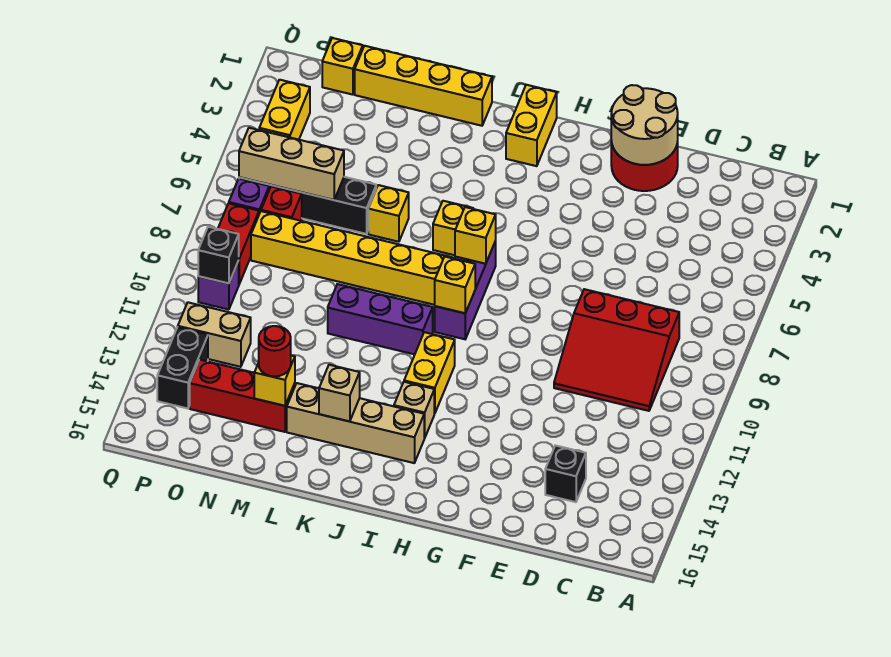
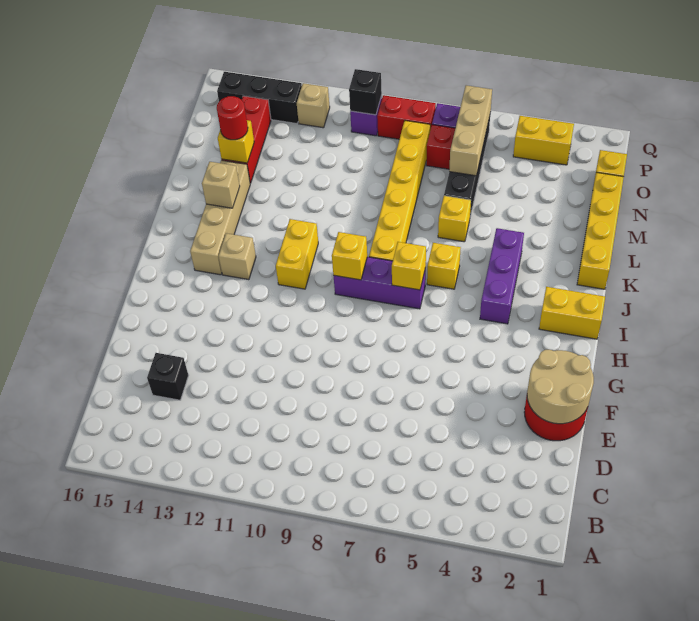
red 3x3 slope [554,289,679,411] -> none
yellow 1x2 brick [404,332,455,414] -> yellow 1x2 brick turned to [276,219,318,289]
purple 1x3 brick [328,284,433,354] -> purple 1x3 brick moved to [480,228,524,324]
tan 1x2 brick [178,302,251,367] -> tan 1x1 brick [297,83,330,128]
black 1x2 brick [157,327,208,408] -> black 1x3 brick [217,72,302,124]

